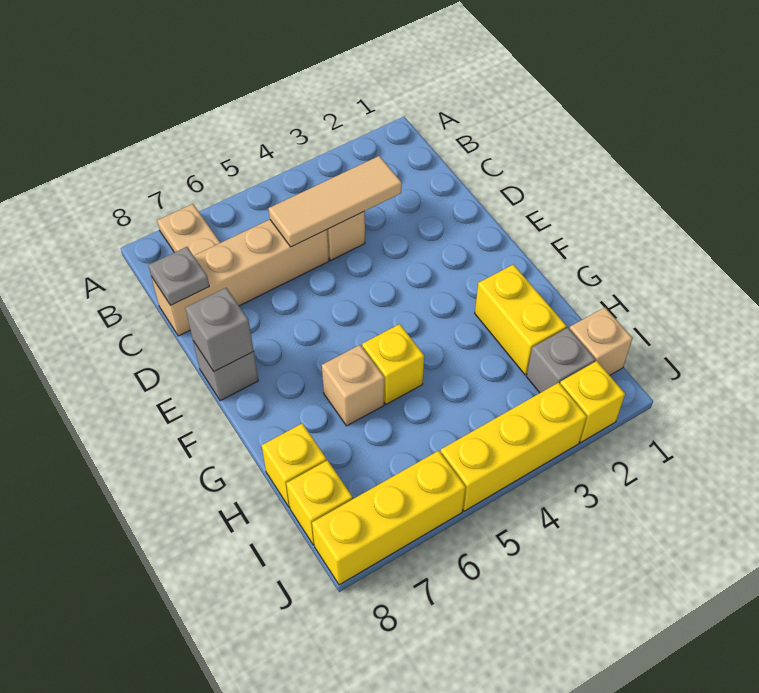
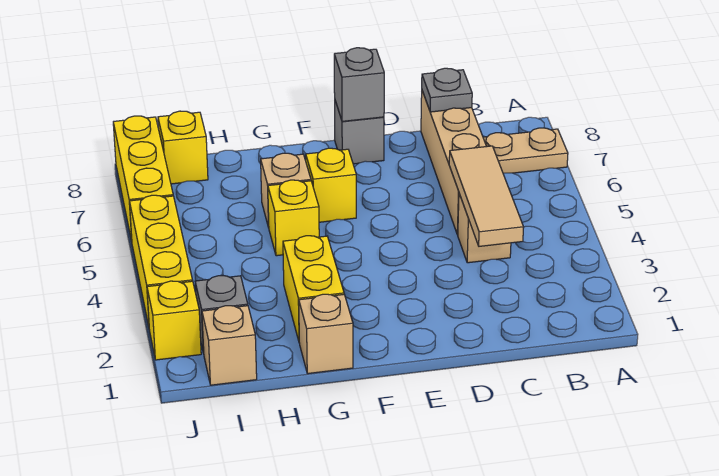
none -> tan 1x1 brick [299,294,353,374]
yellow 1x2 brick [475,265,567,375] -> yellow 1x2 brick turned to [283,236,344,341]
yellow 1x1 brick [262,423,327,507] -> yellow 1x1 brick moved to [306,148,356,222]

